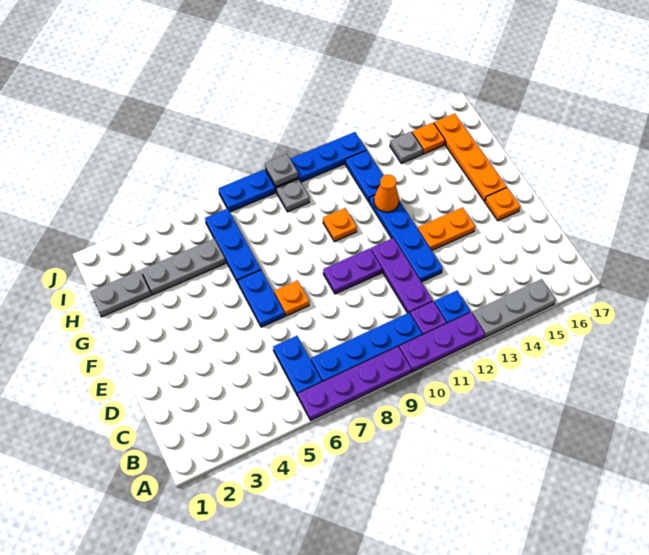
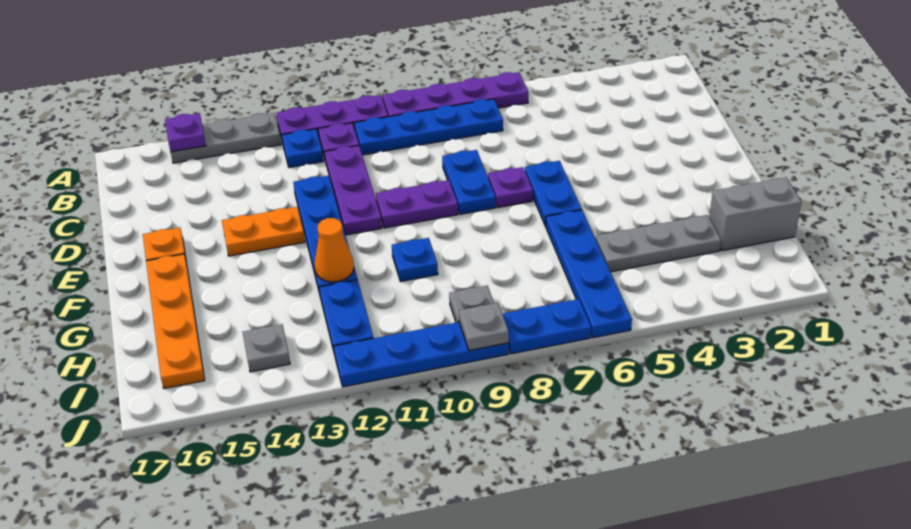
none -> purple 1x1 plate [165,113,206,152]
blue 1x2 plate [273,336,322,396] -> blue 1x2 plate moved to [442,150,496,214]
orange 1x1 plate [274,280,309,316] -> purple 1x1 plate [488,167,533,208]
blue 1x3 plate [205,208,261,283] -> blue 1x4 plate [546,210,632,338]
orange 1x1 plate [323,208,357,242] -> blue 1x1 plate [392,238,438,282]
grey 1x2 plate [90,270,151,317] -> grey 1x2 brick [709,177,801,251]
orange 1x1 plate [412,123,445,154] -> none

